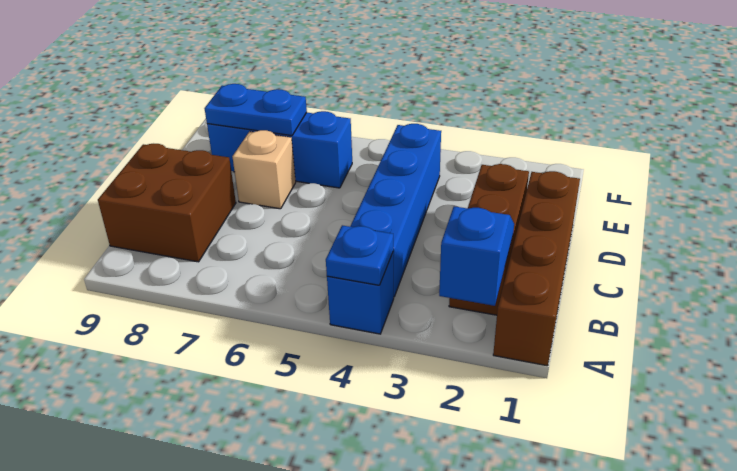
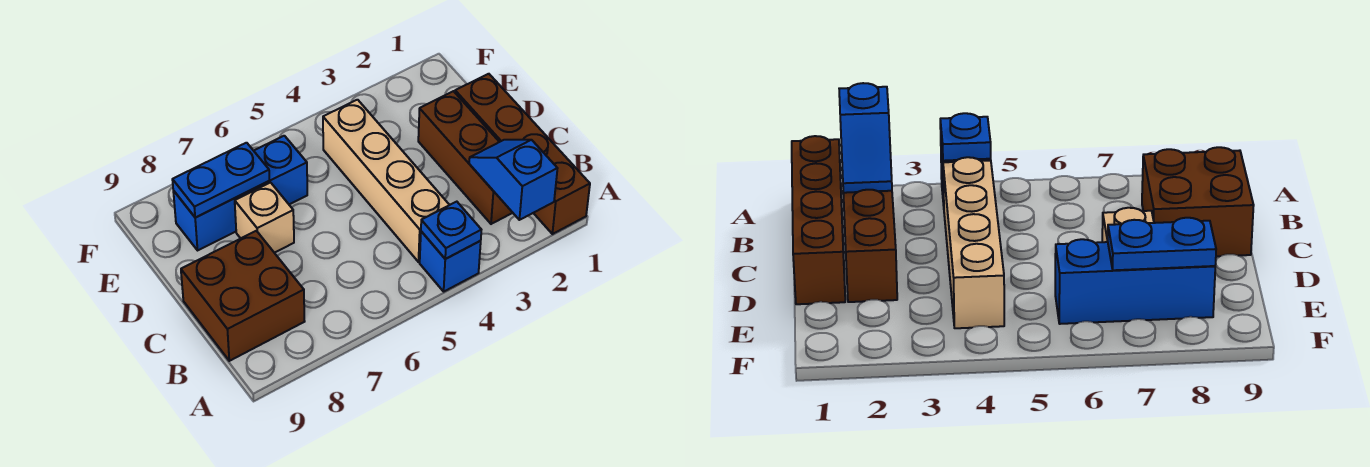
blue 1x4 brick [350,124,441,296] -> tan 1x4 brick [323,100,449,262]

